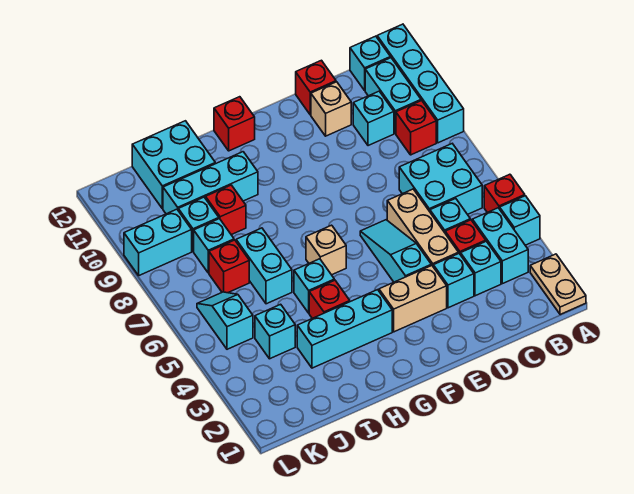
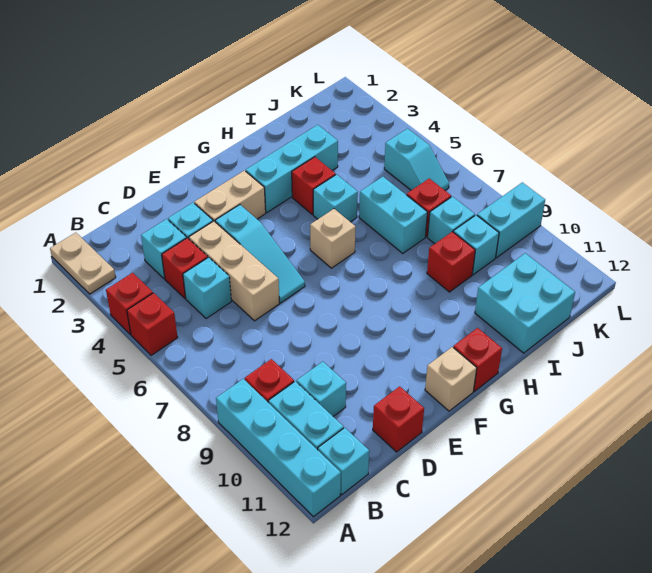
cyan 1x1 brick [500,196,540,245] -> red 1x1 brick [106,273,153,335]
cyan 1x2 brick [472,208,528,284] -> none
cyan 2x2 brick [399,144,482,214] -> none
tan 1x1 brick [311,82,351,136] -> tan 1x1 brick moved to [425,347,477,411]
cyan 1x3 brick [163,152,258,214] -> none
cyan 1x1 brick [255,304,295,359] -> none

